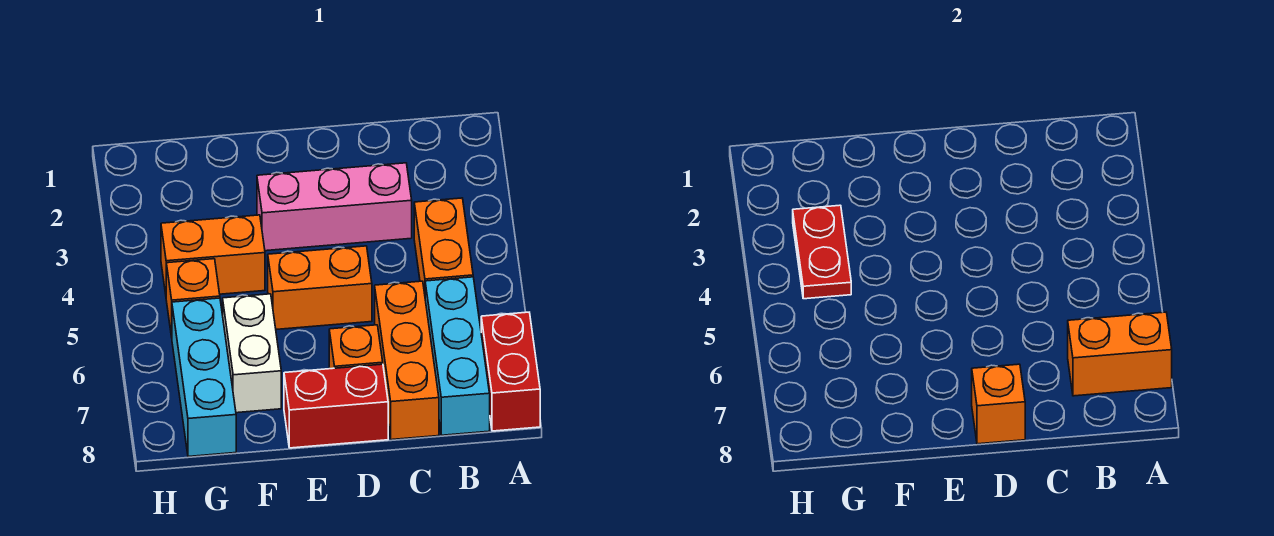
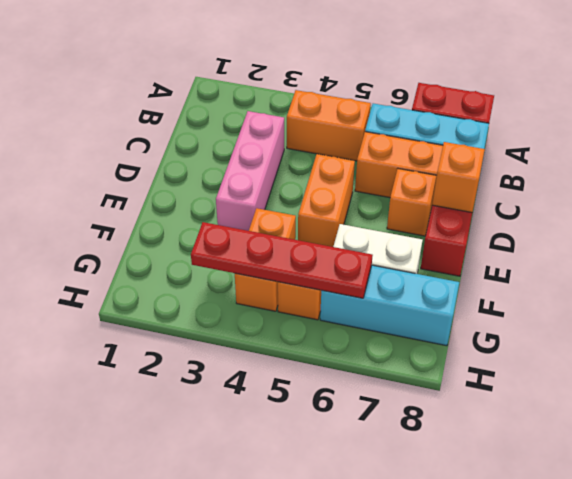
orange 1x2 brick [1068,312,1172,396] -> none
red 1x2 plate [793,205,851,299] -> red 1x4 plate [191,222,373,298]

